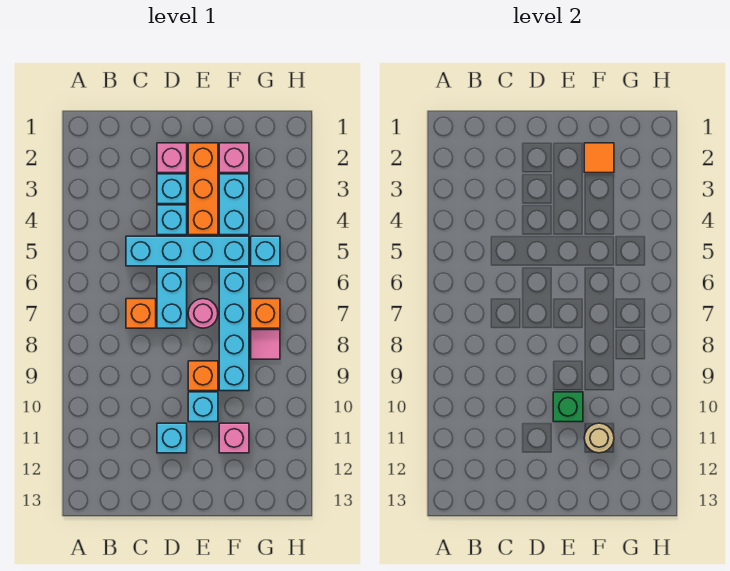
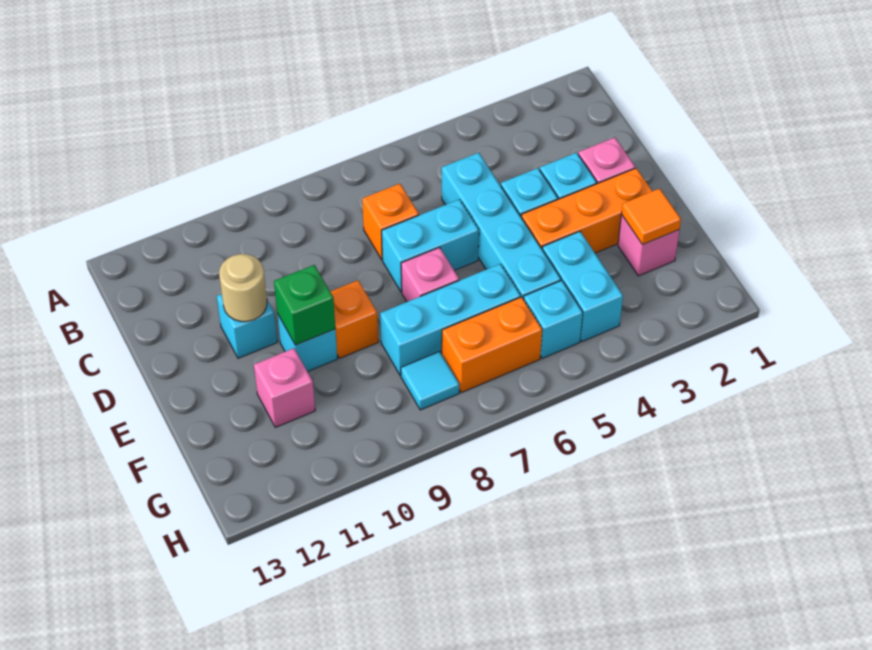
pink 1x1 round brick [188,299,218,328] -> pink 1x1 brick [401,247,459,302]
cyan 1x2 brick [219,174,249,235] -> cyan 1x2 brick turned to [542,231,623,342]
cyan 1x4 brick [219,267,249,391] -> cyan 1x3 brick [380,264,521,375]
tan 1x1 round brick [584,423,614,453] -> tan 1x1 round brick moved to [219,254,267,322]
orange 1x1 brick [251,299,280,328] -> orange 1x2 brick [442,297,542,393]
pink 1x1 tile [251,330,280,359] -> cyan 1x1 tile [401,351,459,410]

